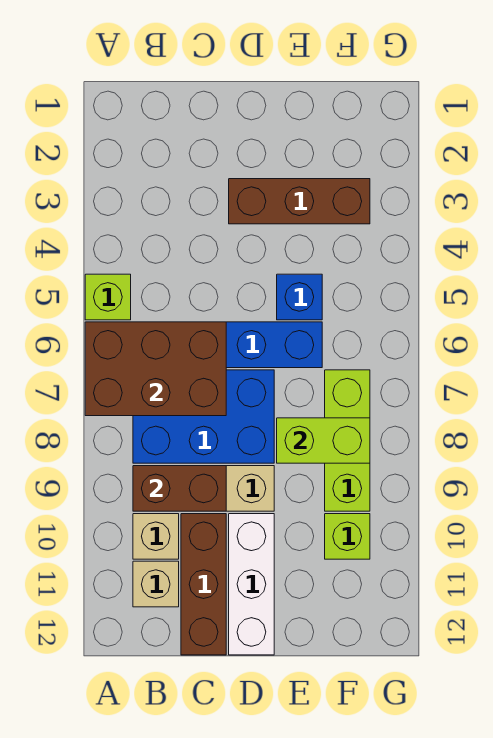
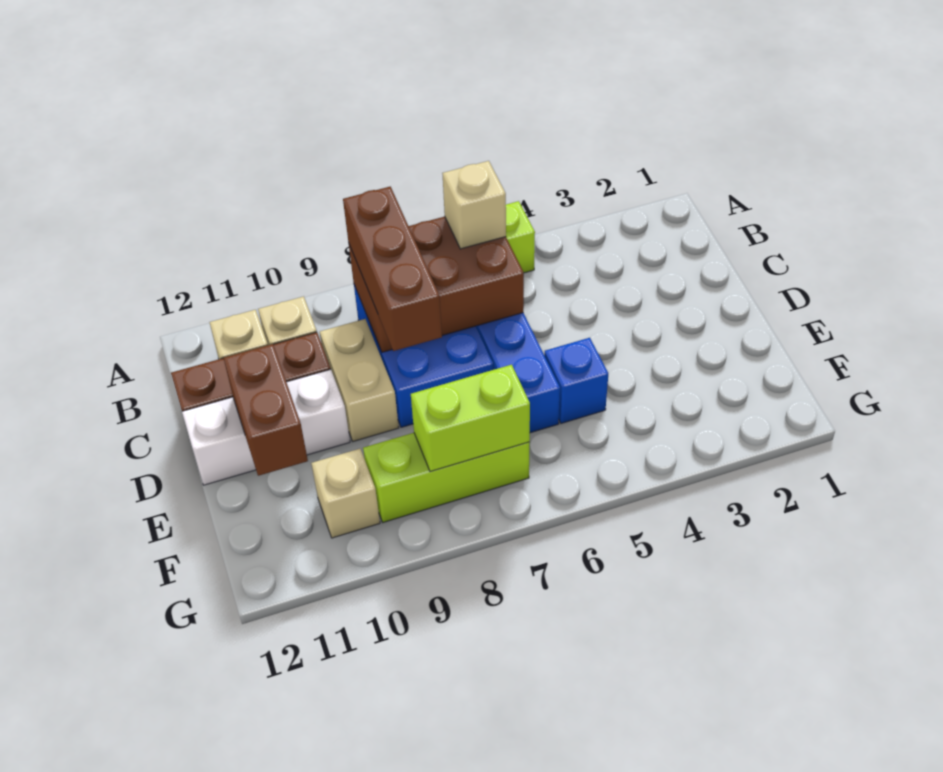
brown 2x3 brick [85,322,226,416] -> brown 2x3 brick turned to [349,217,524,352]
none -> tan 1x1 brick [442,161,506,249]
brown 1x2 brick [133,466,226,511] -> brown 1x2 brick moved to [224,344,308,476]
brown 1x3 brick [229,179,370,224] -> brown 1x3 brick moved to [343,187,442,351]
lime 1x2 brick [277,418,370,463] -> lime 1x2 brick turned to [411,365,530,472]
lime 1x1 brick [325,514,370,559] -> tan 1x1 brick [311,449,380,538]

